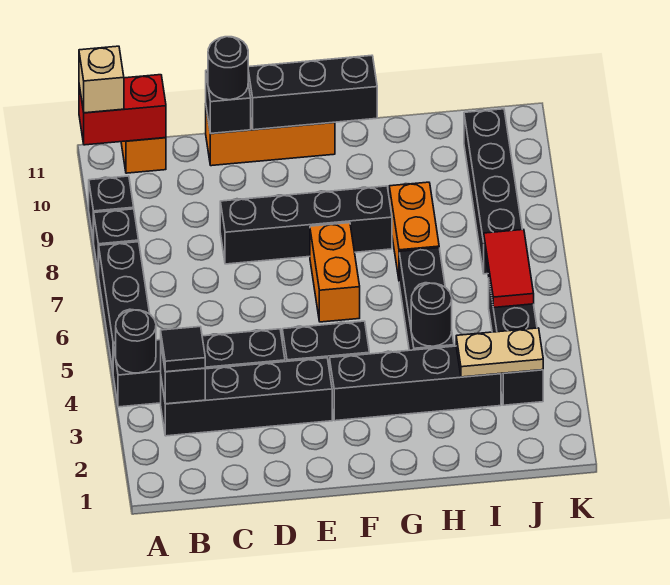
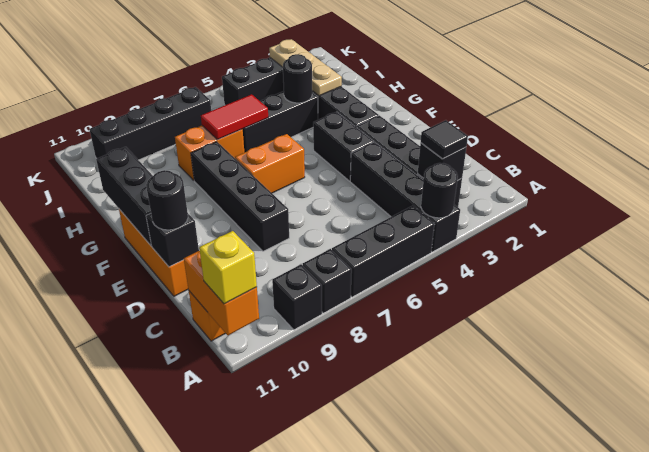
red 1x2 brick [79,75,166,145] -> orange 1x2 brick [184,251,259,335]
tan 1x1 brick [79,46,124,113] -> yellow 1x1 brick [199,231,257,304]
tan 1x2 plate [456,328,543,377] -> tan 1x3 plate [269,39,342,96]
red 1x2 tile [484,230,534,308] -> red 1x2 tile moved to [201,94,268,140]

